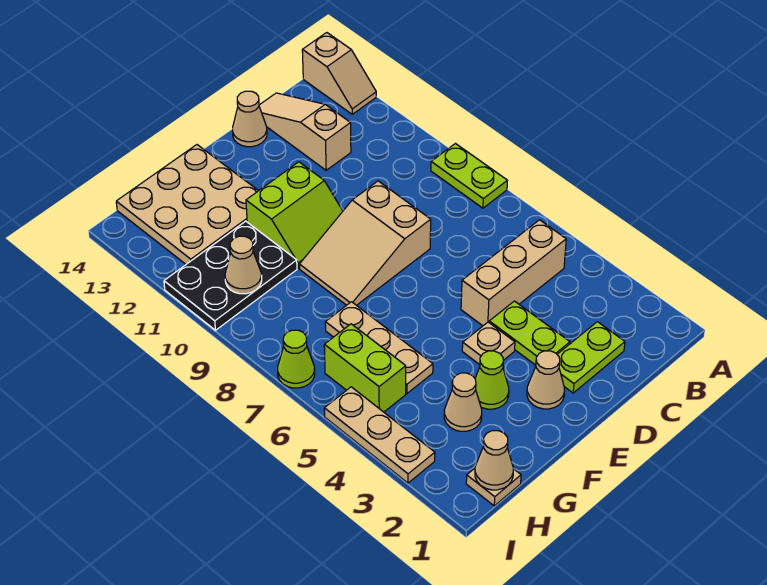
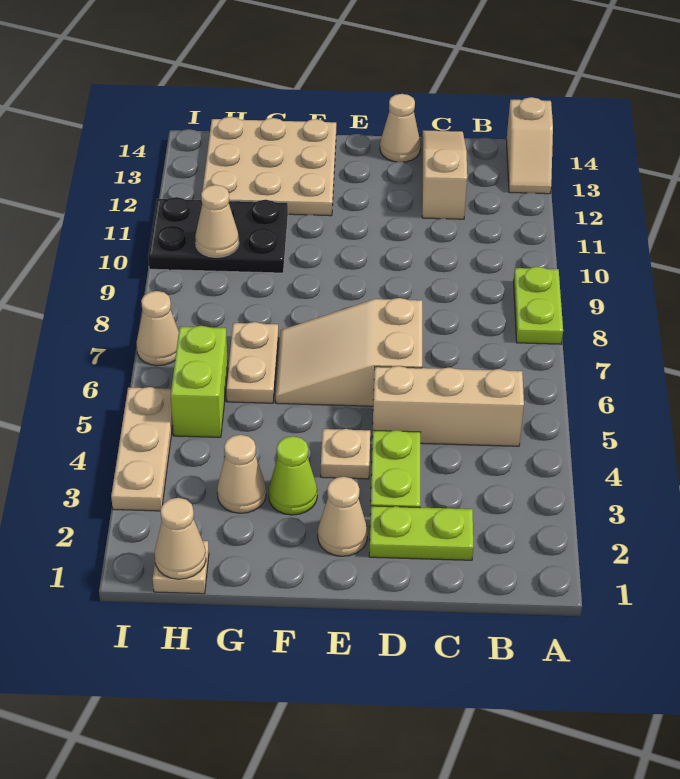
tan 2x3 slope [299,181,431,305] -> tan 2x3 slope moved to [276,298,422,406]
lime 2x2 slope [246,162,343,268] -> none
tan 1x3 plate [325,302,433,394] -> tan 1x2 plate [226,322,278,403]
lime 1x1 cone [278,330,315,388] -> tan 1x1 cone [136,291,179,366]

